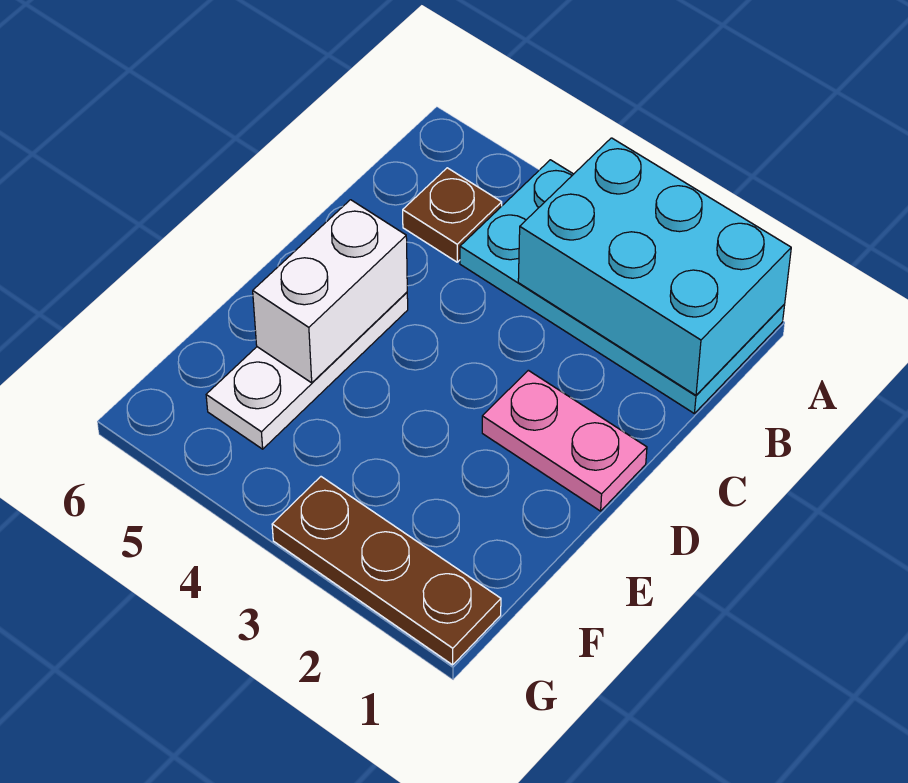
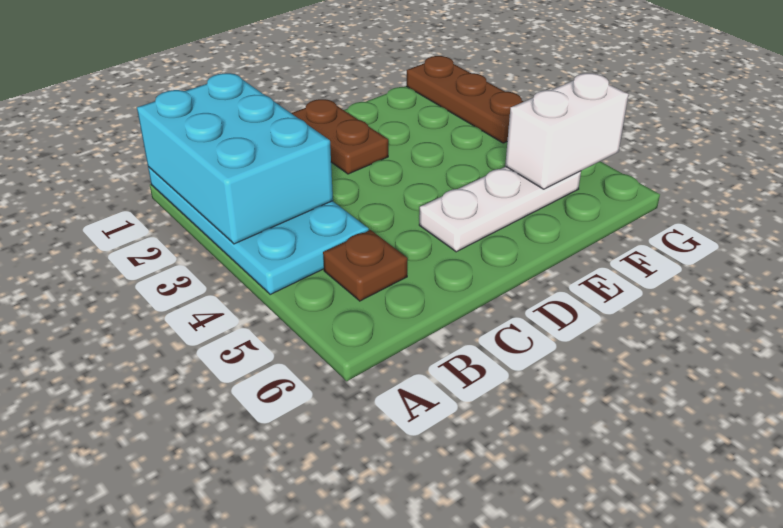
pink 1x2 plate [482,370,647,511] -> brown 1x2 plate [291,99,388,174]
white 1x2 brick [253,200,407,383] -> white 1x2 brick moved to [505,73,629,189]

